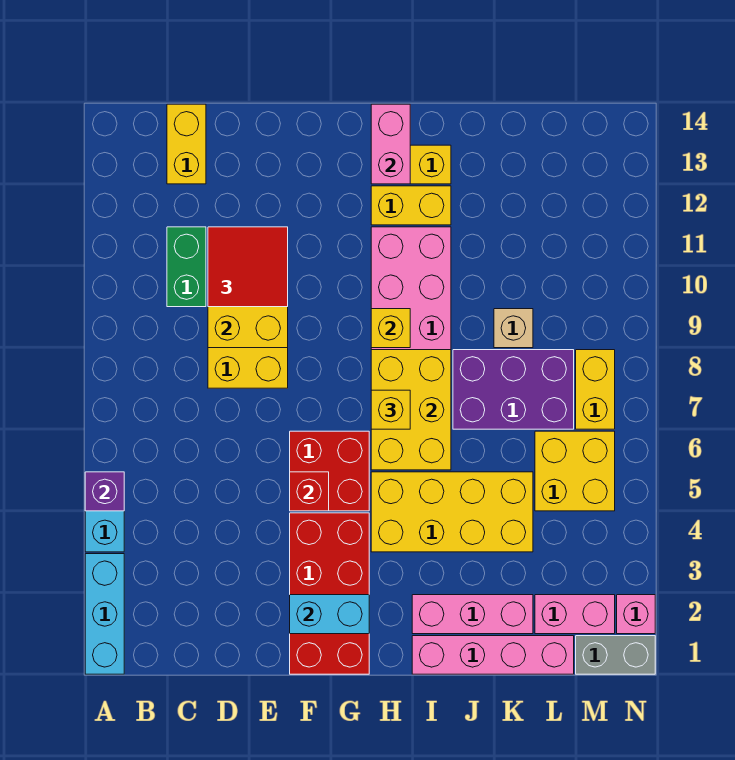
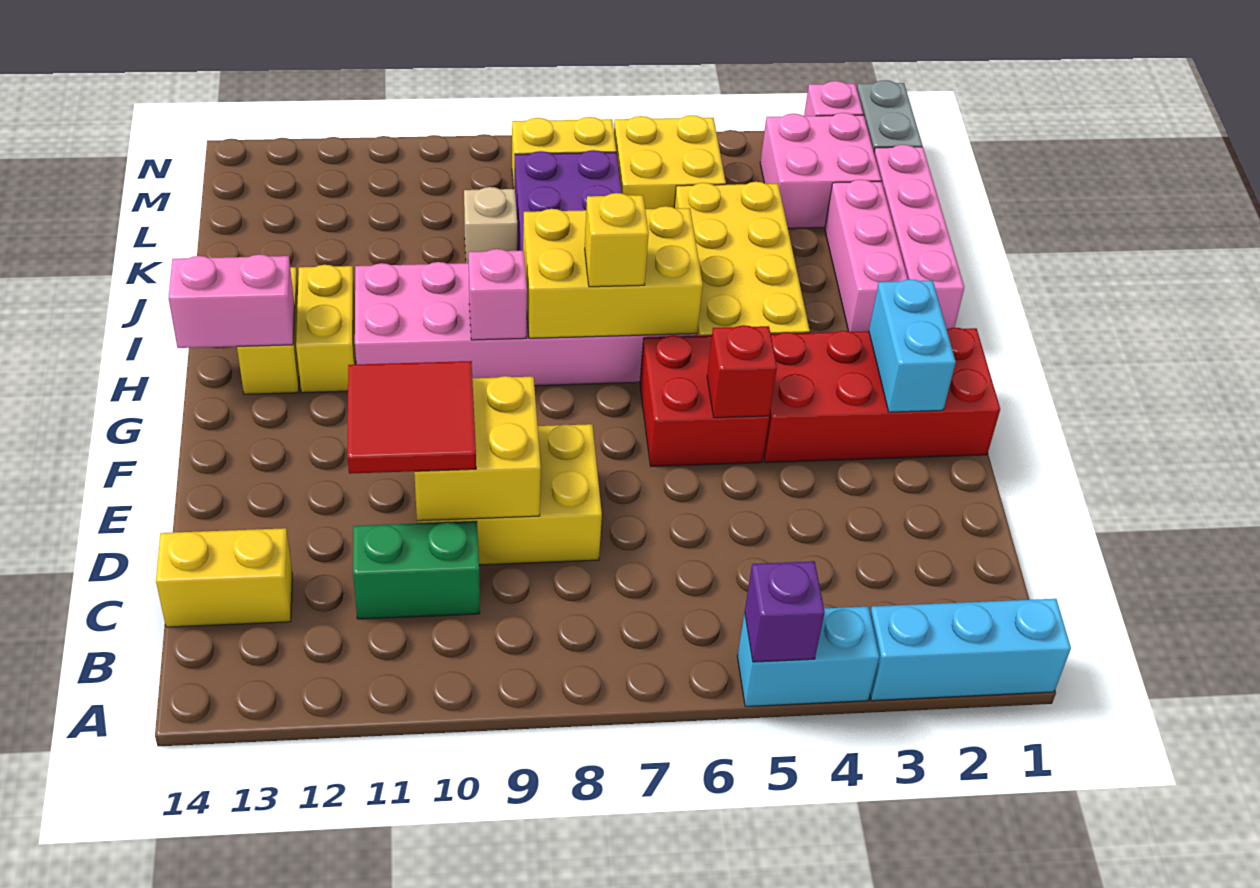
yellow 1x1 brick [371,309,410,348] -> pink 1x1 brick [469,249,527,340]
pink 1x2 brick [535,595,615,634] -> pink 2x2 brick [760,113,881,228]

